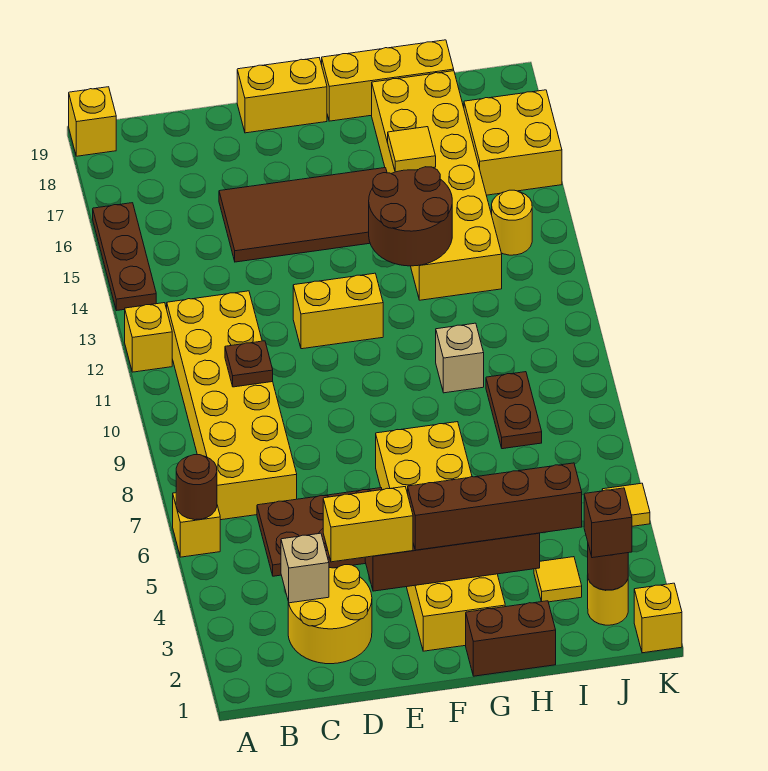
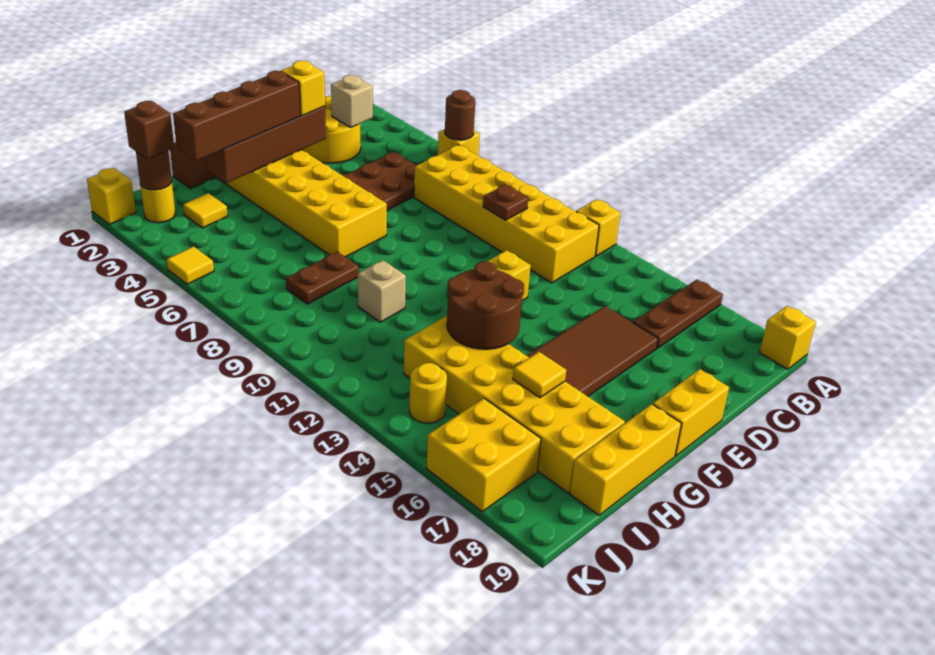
brown 1x3 plate [93,203,156,311] -> brown 1x3 plate turned to [633,280,723,348]
yellow 1x2 brick [323,487,413,562] -> yellow 1x1 brick [281,61,325,116]
brown 1x2 plate [486,372,542,449] -> brown 1x2 plate turned to [286,252,359,304]

